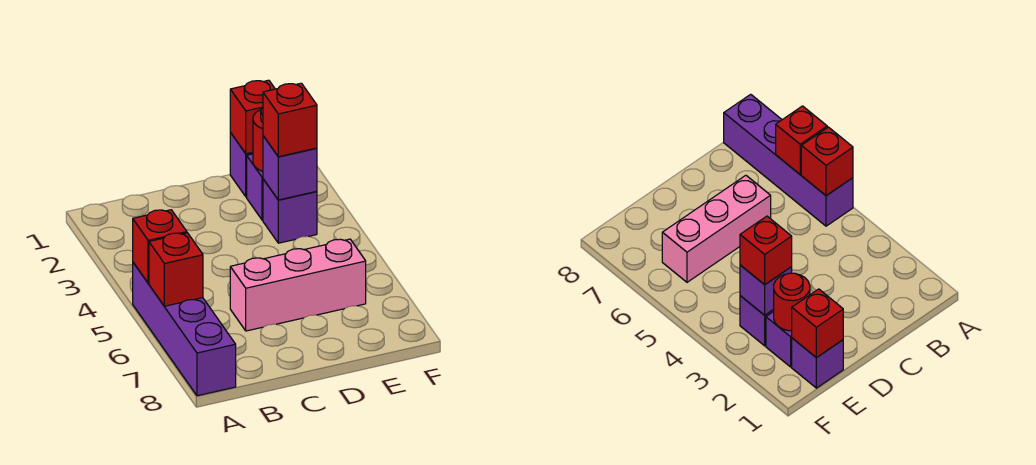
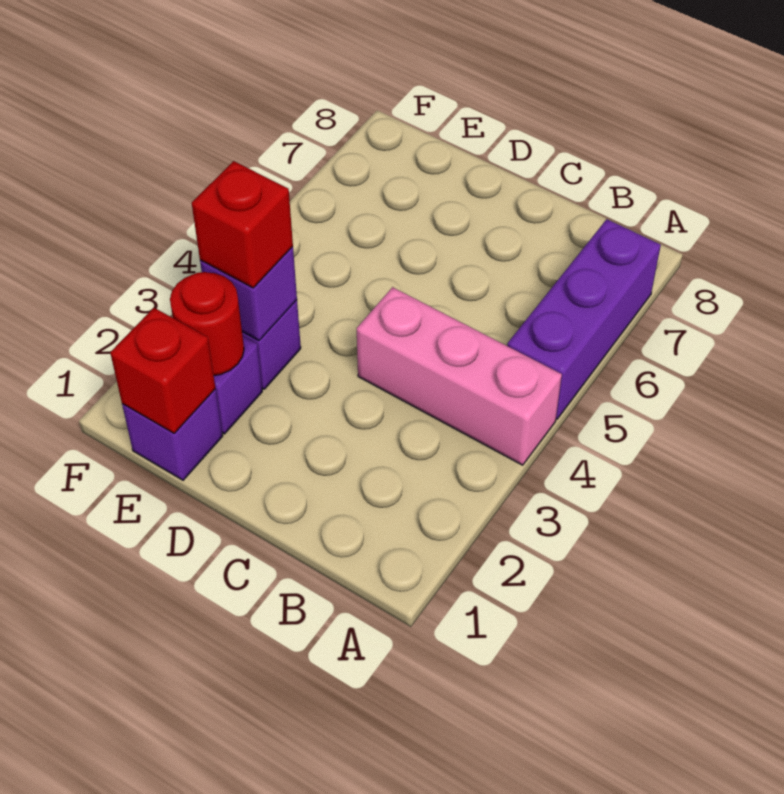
purple 1x4 brick [133,263,236,396] -> purple 1x3 brick [507,219,661,419]
red 1x1 brick [133,210,187,283] -> none
red 1x1 brick [149,233,203,306] -> none
pink 1x3 brick [230,239,366,331] -> pink 1x3 brick moved to [357,287,562,465]

